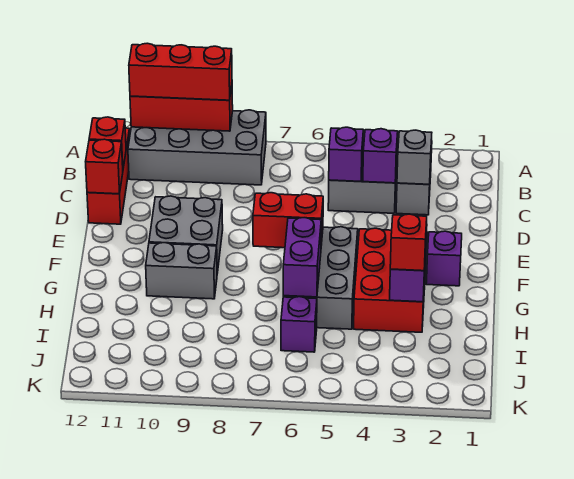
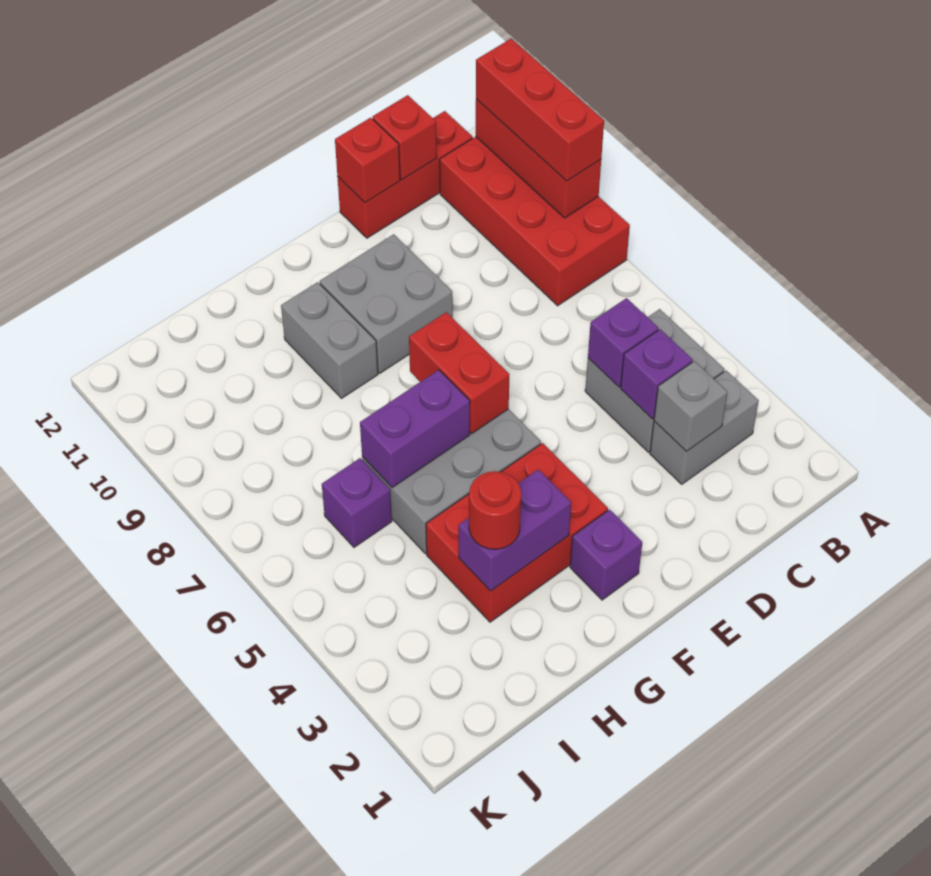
grey 2x4 brick [128,110,266,185] -> red 2x4 brick [440,137,630,306]
red 1x1 brick [390,214,427,271] -> red 1x1 round brick [469,471,521,549]

